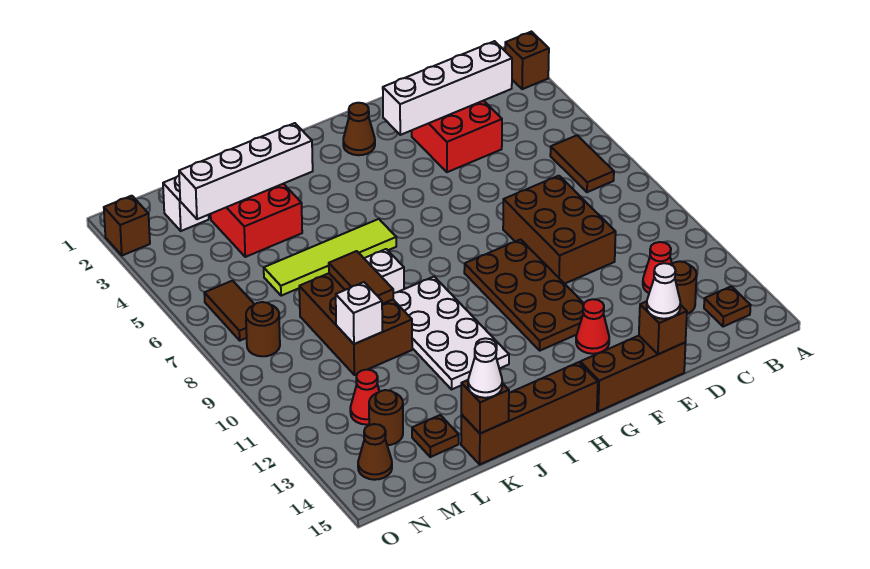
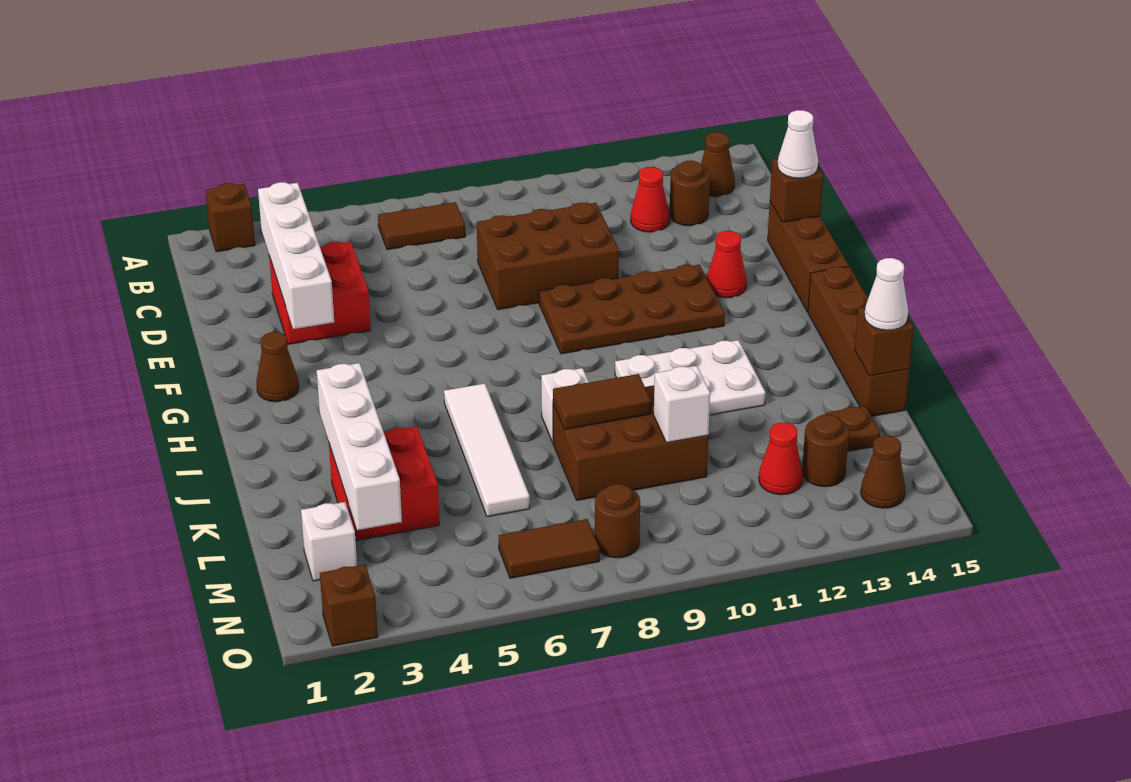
brown 1x1 plate [704,286,751,327] -> brown 1x1 cone [701,132,735,197]
lime 1x4 tile [264,219,396,296] -> white 1x4 tile [444,383,530,517]
white 2x4 plate [393,277,509,389] -> white 2x3 plate [615,340,766,415]

